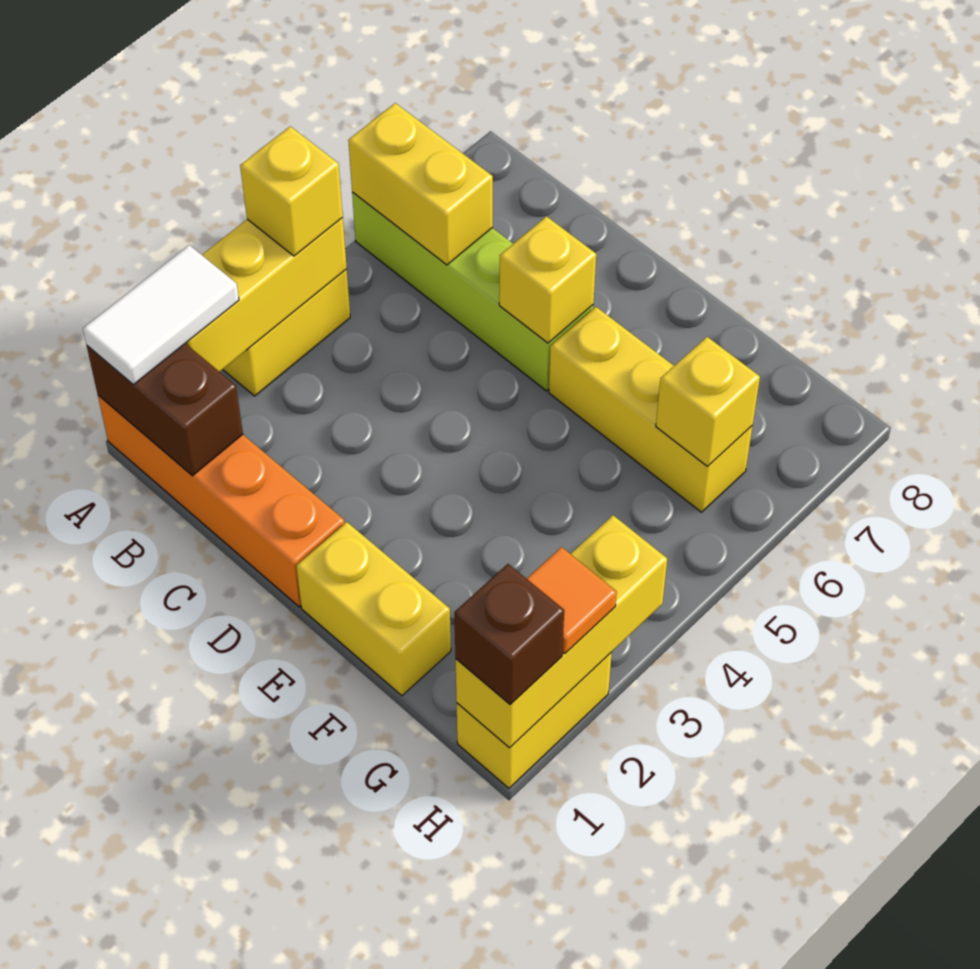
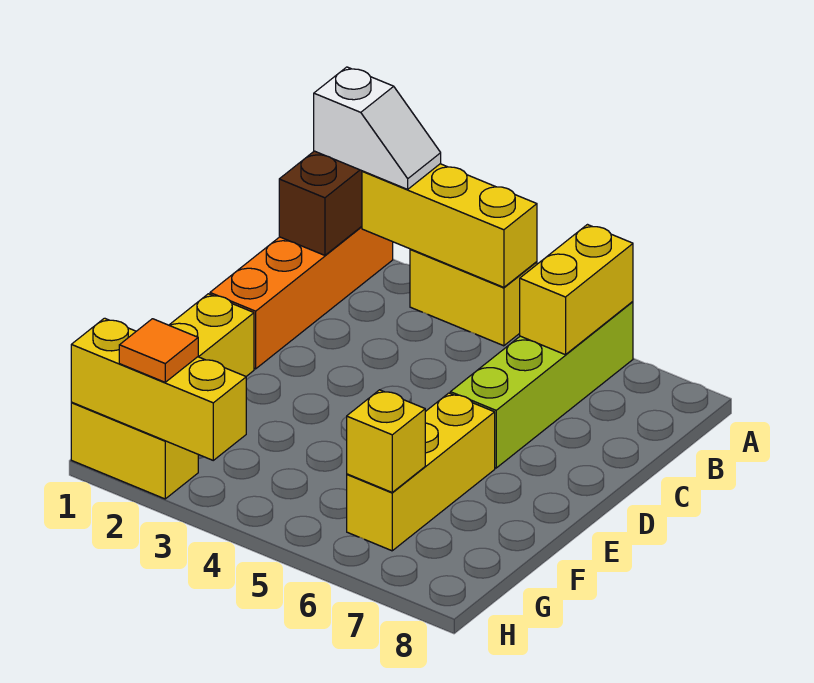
white 1x2 tile [83,245,239,385] -> white 1x2 slope [314,67,441,189]
yellow 1x1 brick [240,126,343,256] -> none
yellow 1x1 brick [499,216,596,343] -> none
brown 1x1 brick [454,564,564,705] -> none

